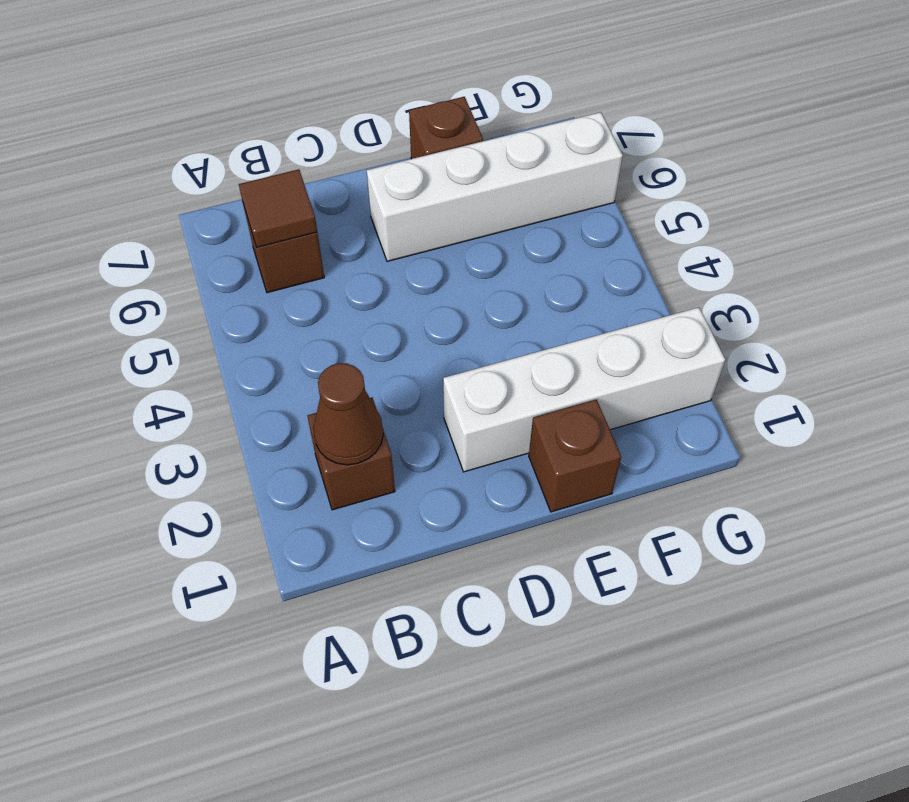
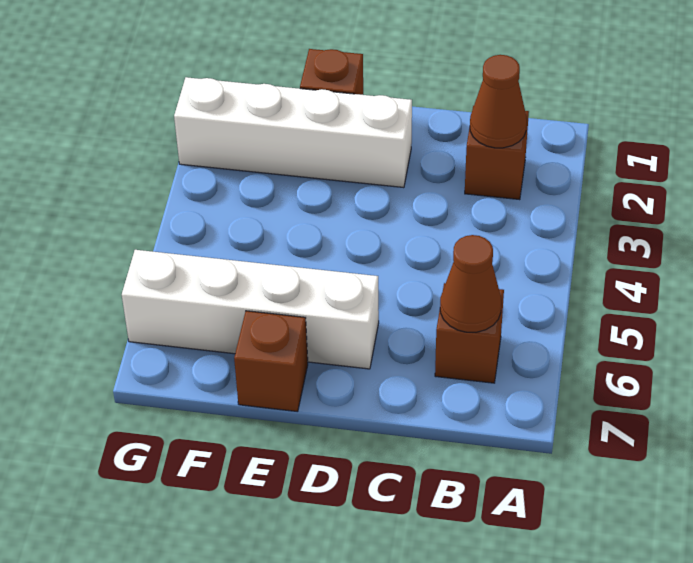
brown 1x1 tile [239,169,317,247] -> brown 1x1 cone [440,235,501,332]

